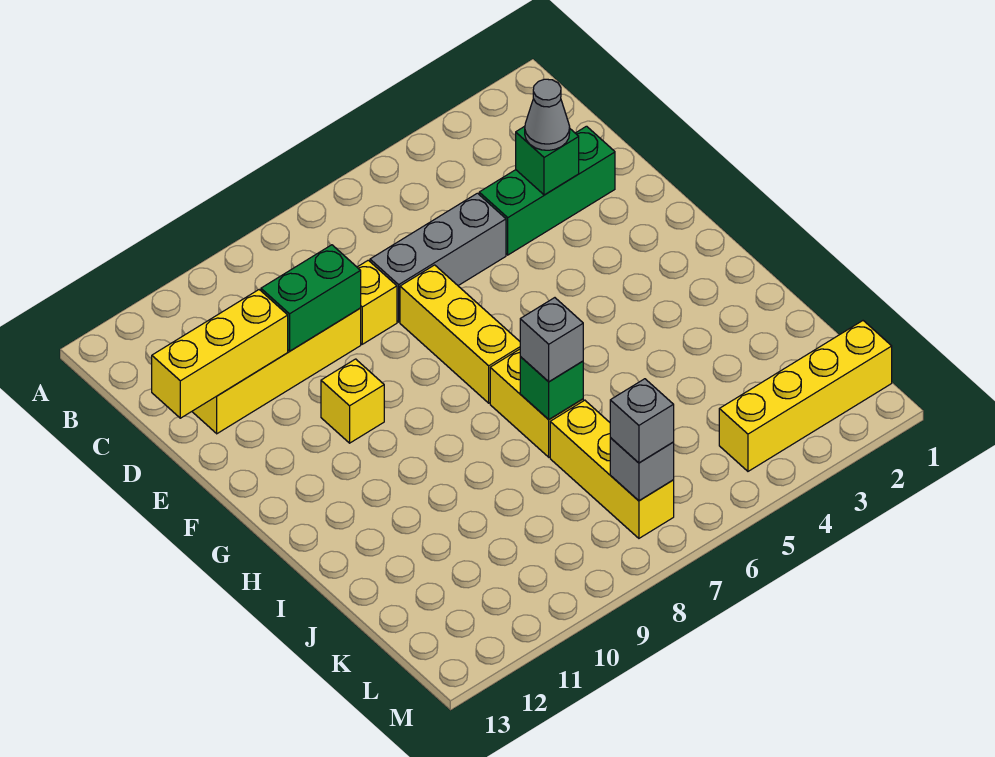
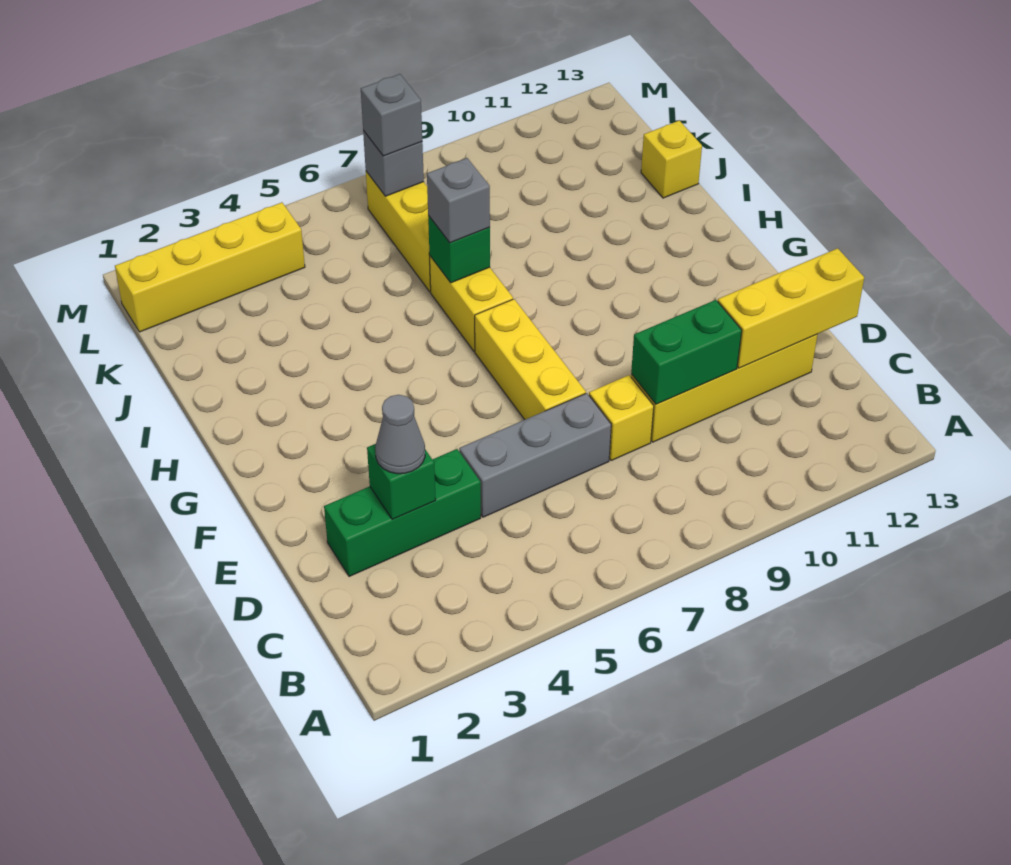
yellow 1x1 brick [321,359,384,443] -> yellow 1x1 brick moved to [641,120,702,198]

